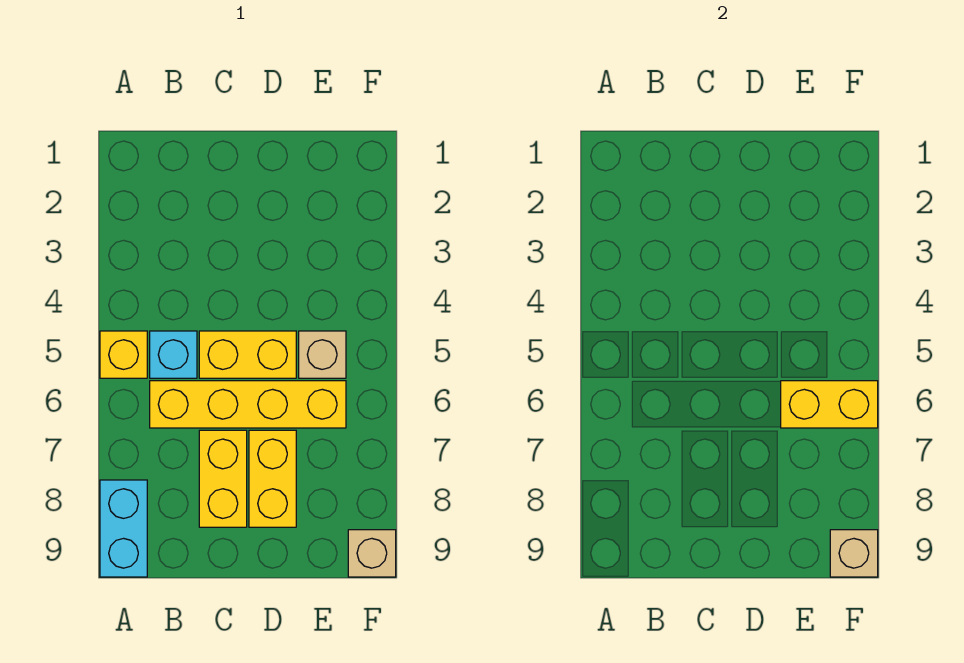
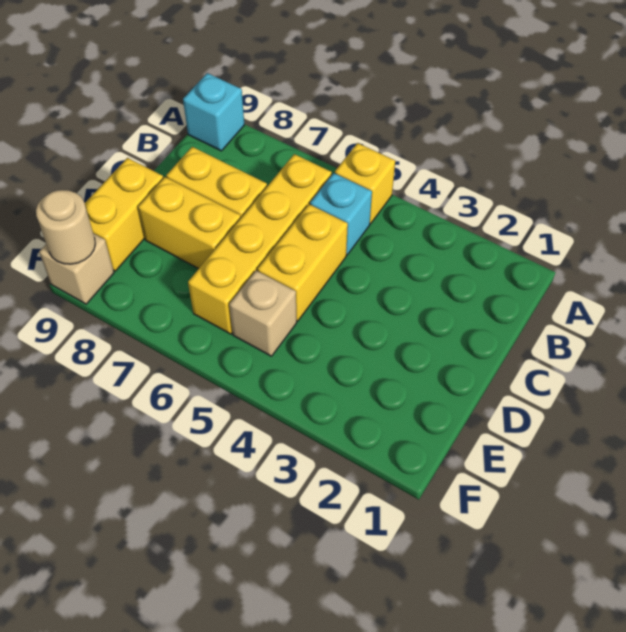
cyan 1x2 brick [100,480,147,577] -> cyan 1x1 brick [183,73,244,151]
yellow 1x2 brick [781,381,878,428] -> yellow 1x2 brick moved to [85,158,163,271]
tan 1x1 brick [830,530,878,577] -> tan 1x1 round brick [36,190,95,264]

